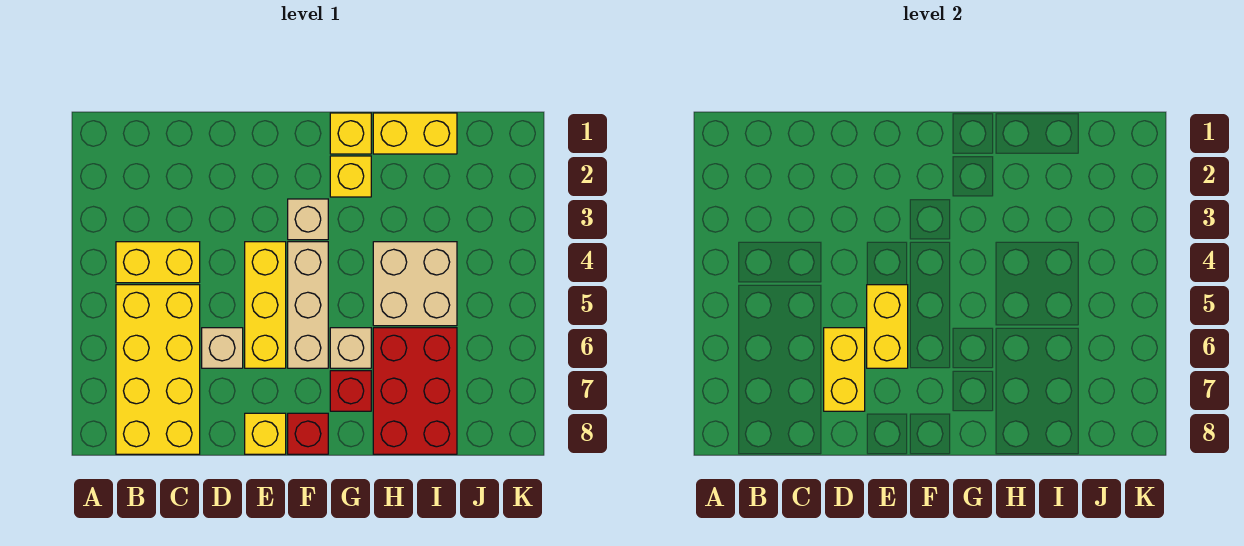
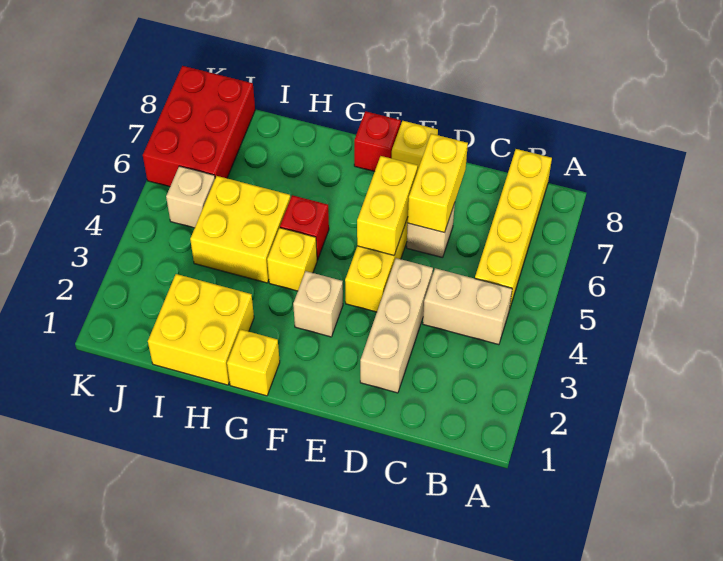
yellow 1x2 brick [116,242,200,283] -> tan 1x2 brick [423,268,512,345]
yellow 2x4 brick [116,285,200,454] -> yellow 1x4 brick [475,149,552,310]
tan 1x3 brick [288,242,328,368] -> tan 1x3 brick moved to [360,258,433,393]
yellow 1x1 brick [330,156,371,197] -> yellow 1x1 brick moved to [267,228,317,291]
tan 1x1 brick [330,328,371,368] -> tan 1x1 brick moved to [166,166,215,228]
red 1x1 brick [330,371,371,411] -> red 1x1 brick moved to [280,195,329,260]
yellow 1x2 brick [373,113,457,154] -> yellow 2x2 brick [148,274,254,385]
tan 2x2 brick [373,242,457,326] -> yellow 2x2 brick [190,176,290,283]
red 2x3 brick [373,328,457,454] -> red 2x3 brick moved to [143,66,255,187]

